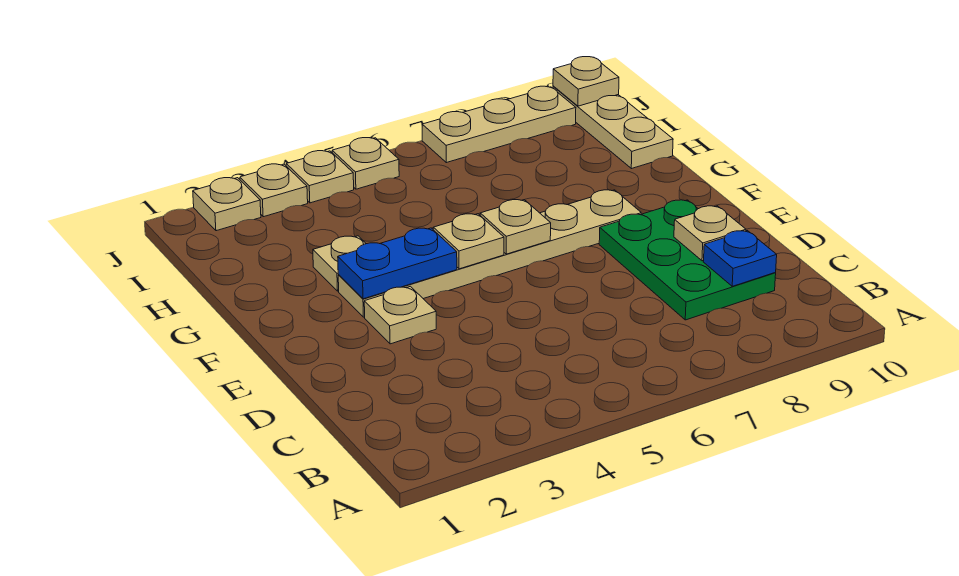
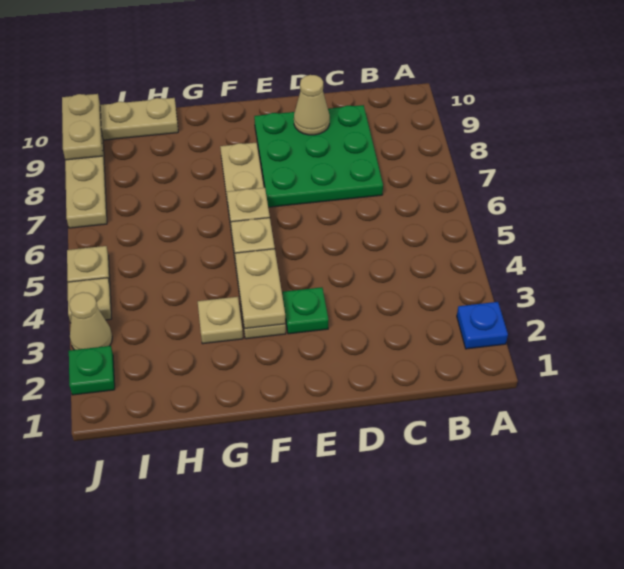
green 2x3 plate [599,200,776,320] -> green 3x3 plate [254,105,383,207]
blue 1x1 plate [703,231,777,286] -> blue 1x1 plate moved to [457,302,508,349]
tan 1x1 plate [674,206,746,261] -> tan 1x1 cone [294,75,330,135]
tan 1x1 plate [364,286,436,344] -> green 1x1 plate [282,287,328,334]
blue 1x2 plate [338,228,457,299] -> tan 1x2 plate [235,249,286,329]
tan 1x1 plate [193,178,261,231] -> green 1x1 plate [69,346,115,395]
tan 1x1 plate [240,164,308,217] -> tan 1x1 cone [69,292,112,350]
tan 1x1 plate [553,57,619,106] -> tan 1x2 plate [62,94,102,160]

